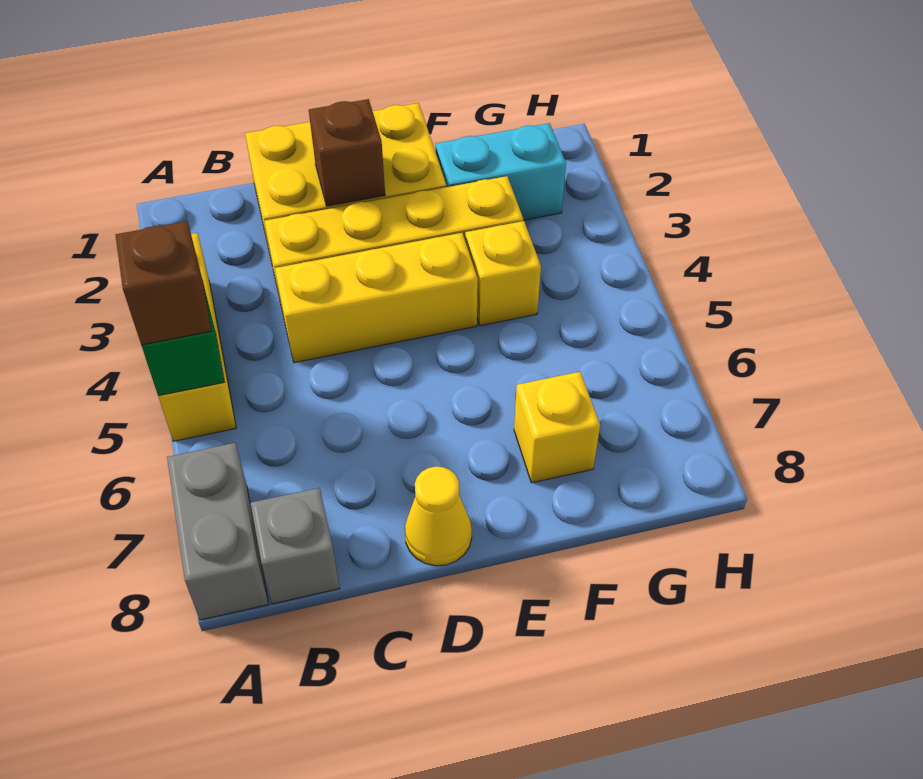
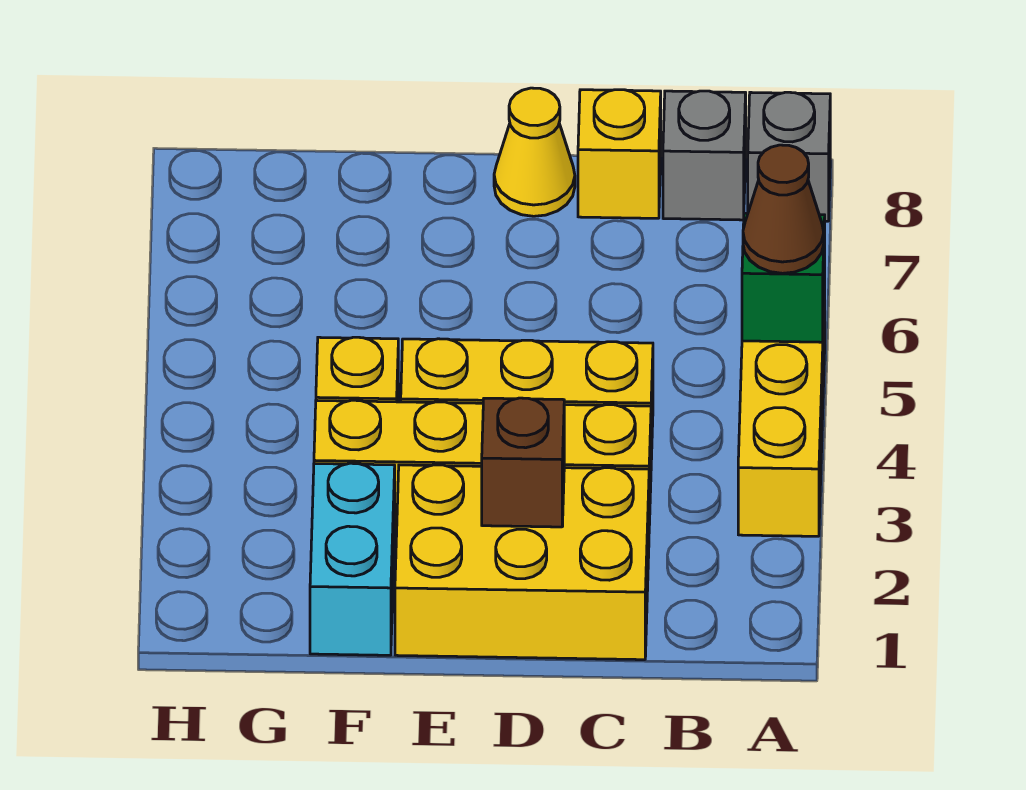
brown 1x1 brick [116,221,211,345] -> brown 1x1 cone [743,145,824,273]
grey 1x2 brick [167,443,269,620] -> grey 1x1 brick [748,92,830,221]
cyan 1x2 brick [436,123,566,220] -> cyan 1x2 brick turned to [310,463,395,655]
yellow 1x1 brick [514,372,600,483] -> yellow 1x1 brick moved to [578,90,661,218]

